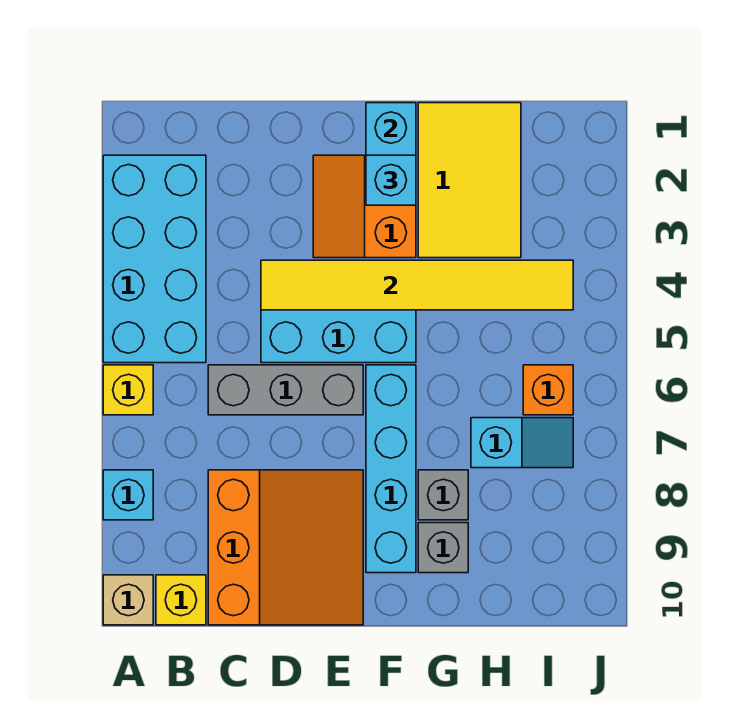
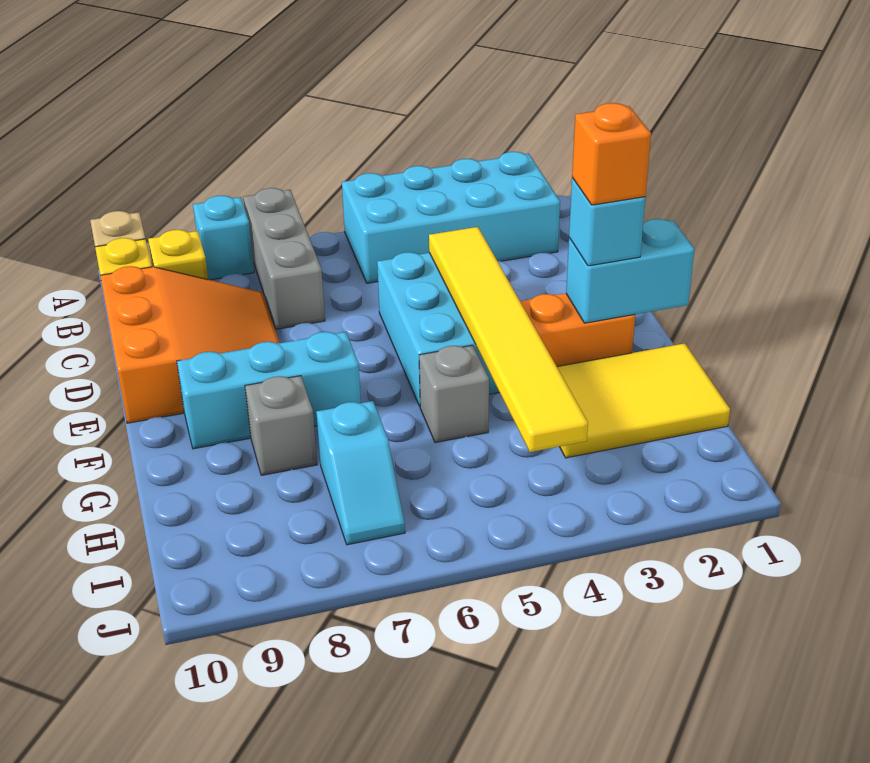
yellow 1x1 brick [103,365,153,415] -> yellow 1x1 brick moved to [148,230,208,280]
grey 1x3 brick [208,365,363,415] -> grey 1x3 brick moved to [243,188,325,329]
orange 3x3 slope [208,470,363,625] -> orange 3x3 slope turned to [100,266,279,423]
cyan 1x4 brick [366,365,416,573] -> cyan 1x3 brick [177,332,361,449]
grey 1x1 brick [418,523,468,573] -> grey 1x1 brick moved to [419,345,489,443]
orange 1x1 brick [523,365,573,415] -> orange 1x1 brick moved to [572,103,651,205]

